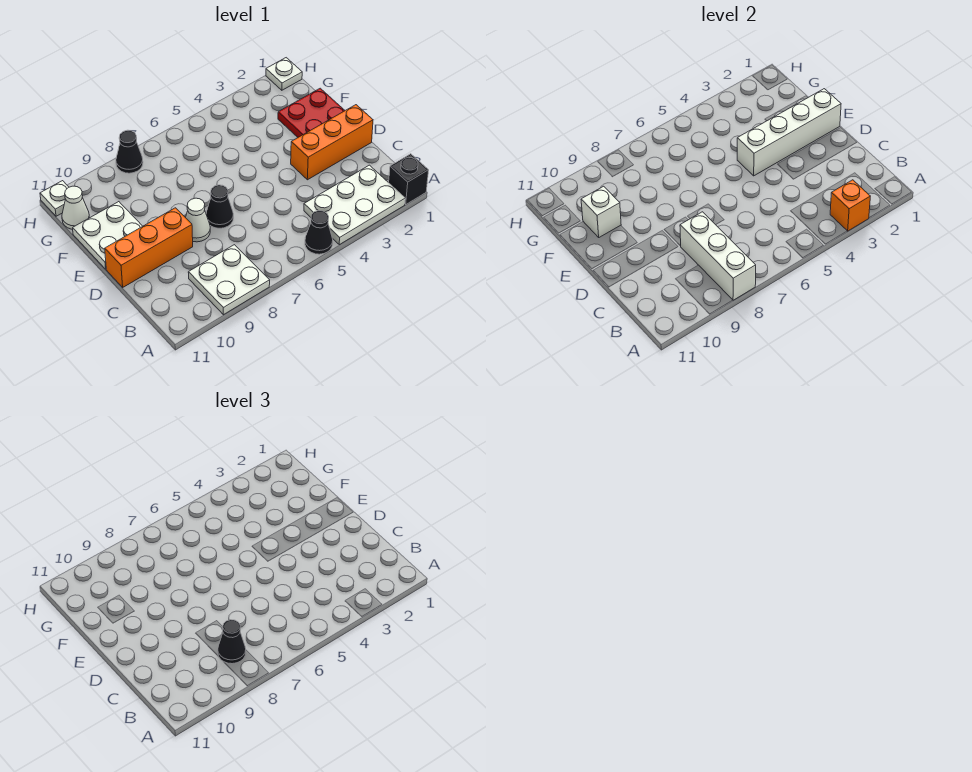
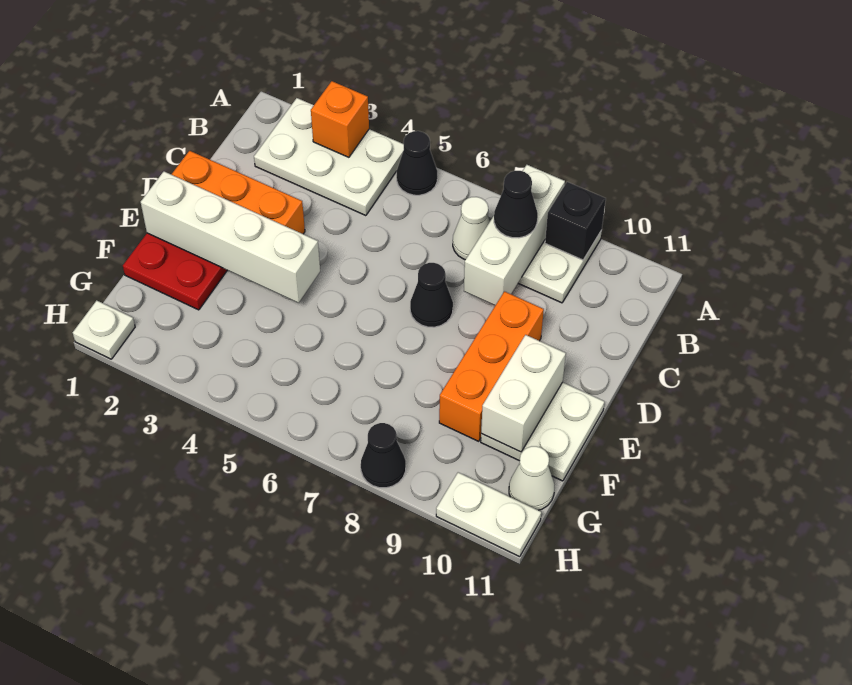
black 1x1 brick [389,154,429,204] -> black 1x1 brick moved to [545,182,606,260]
white 1x1 cone [186,198,210,242] -> white 1x1 cone moved to [453,197,490,260]
orange 1x3 brick [105,208,193,287] -> orange 1x3 brick turned to [439,292,544,441]
white 1x1 brick [581,186,621,237] -> white 1x2 brick [481,335,566,452]
white 1x1 plate [40,181,69,216] -> white 1x2 plate [436,472,541,557]

